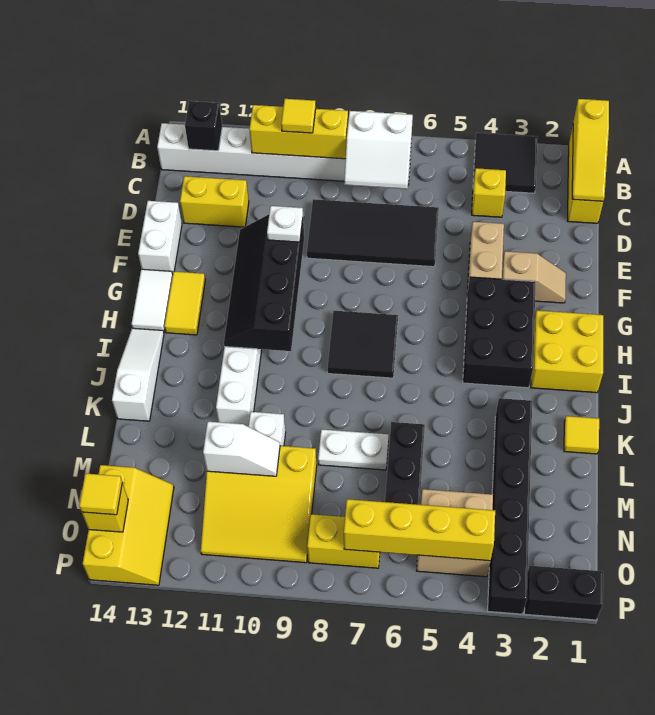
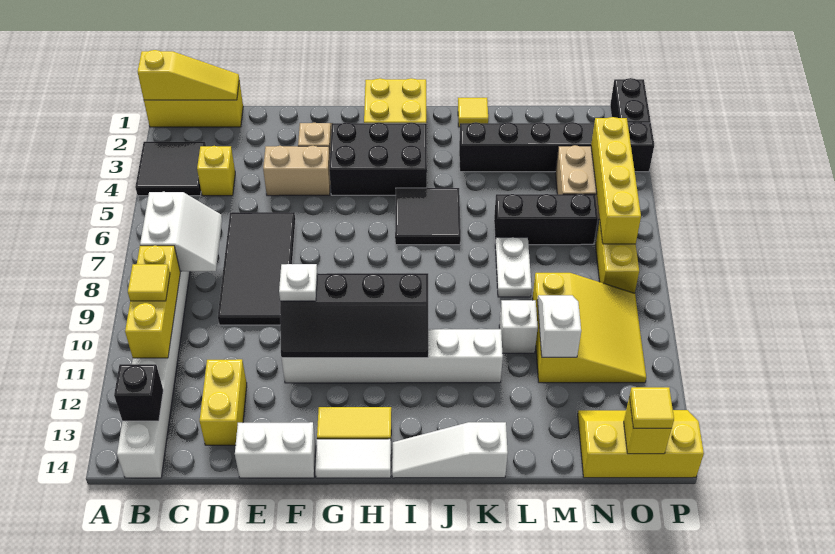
black 2x2 tile [328,311,398,378] -> black 2x2 tile moved to [395,188,461,245]

